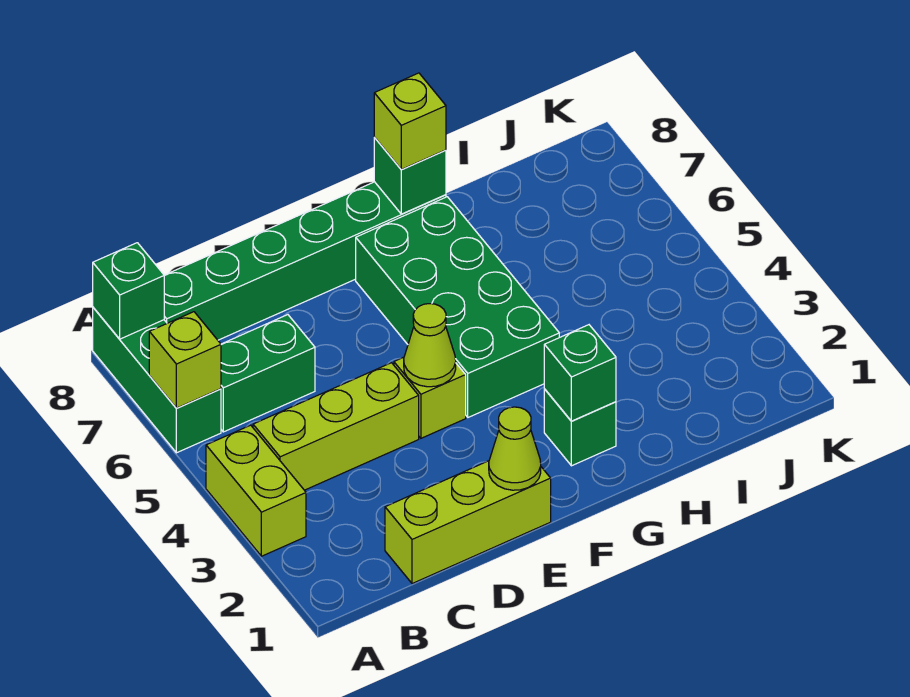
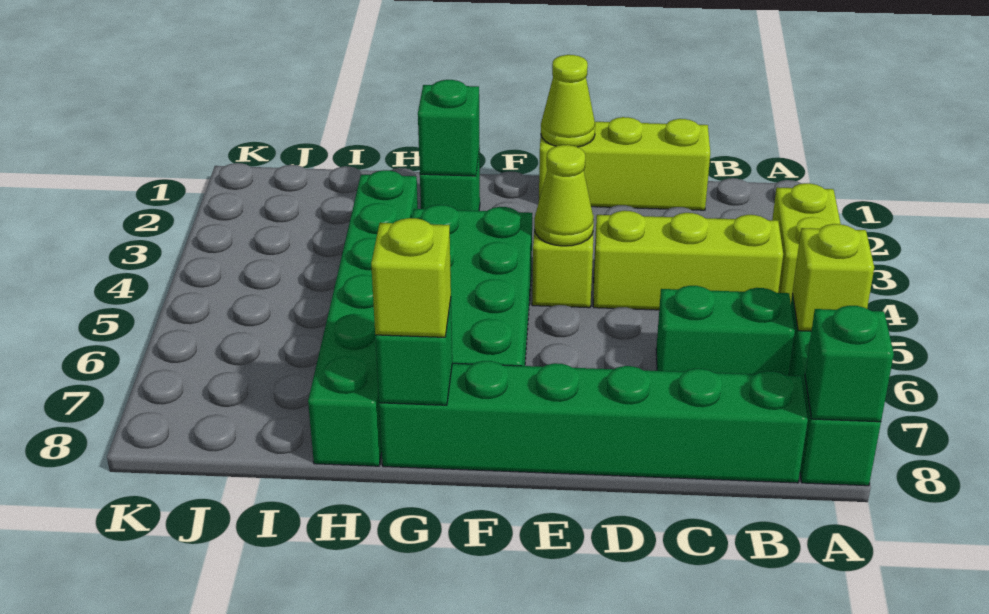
none -> green 1x6 brick [308,170,418,466]

